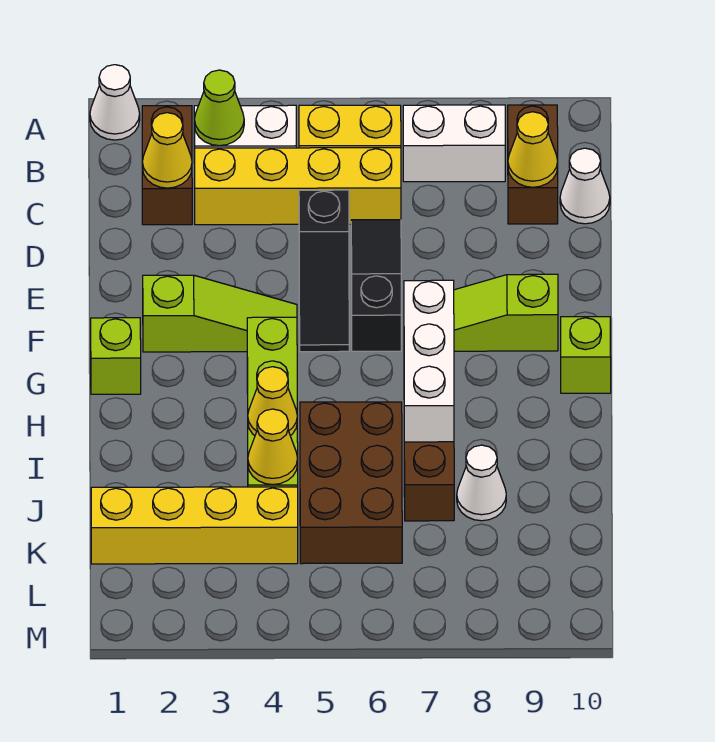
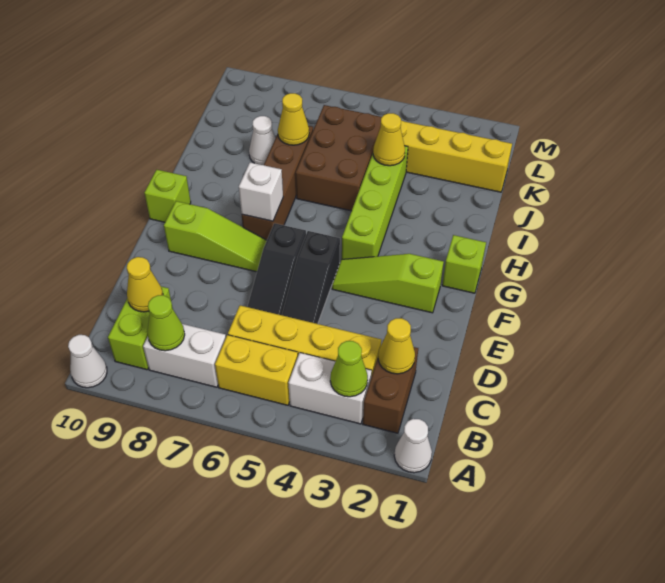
none -> lime 1x1 cone [147,295,185,351]
brown 1x2 brick [508,105,558,224] -> lime 1x2 brick [108,286,173,370]
white 1x1 cone [560,148,610,224] -> white 1x1 cone moved to [68,335,107,388]
black 1x3 slope [299,190,349,352] -> black 1x3 slope turned to [282,231,340,324]
white 1x3 brick [404,280,454,442] -> white 1x1 brick [239,162,283,221]
yellow 1x1 cone [248,367,297,436] -> yellow 1x1 cone moved to [278,93,309,145]

